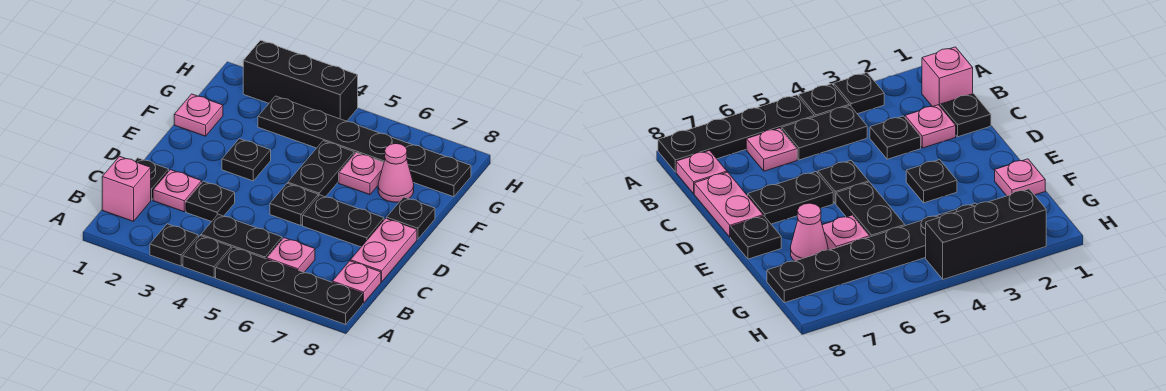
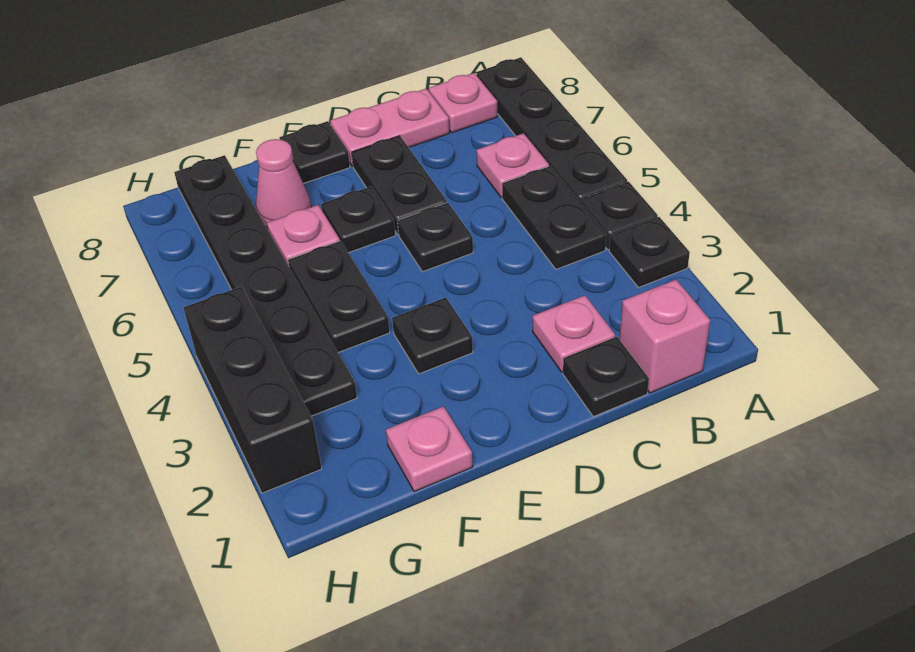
black 1x1 plate [186,181,235,222] -> black 1x1 plate moved to [321,186,395,253]
black 1x2 plate [288,141,354,197] -> black 1x2 plate turned to [288,241,390,353]

